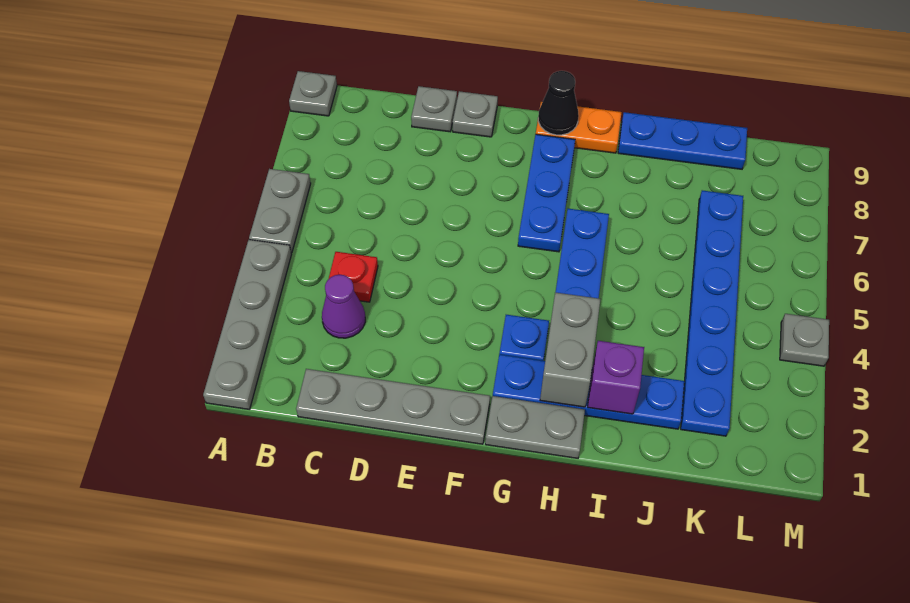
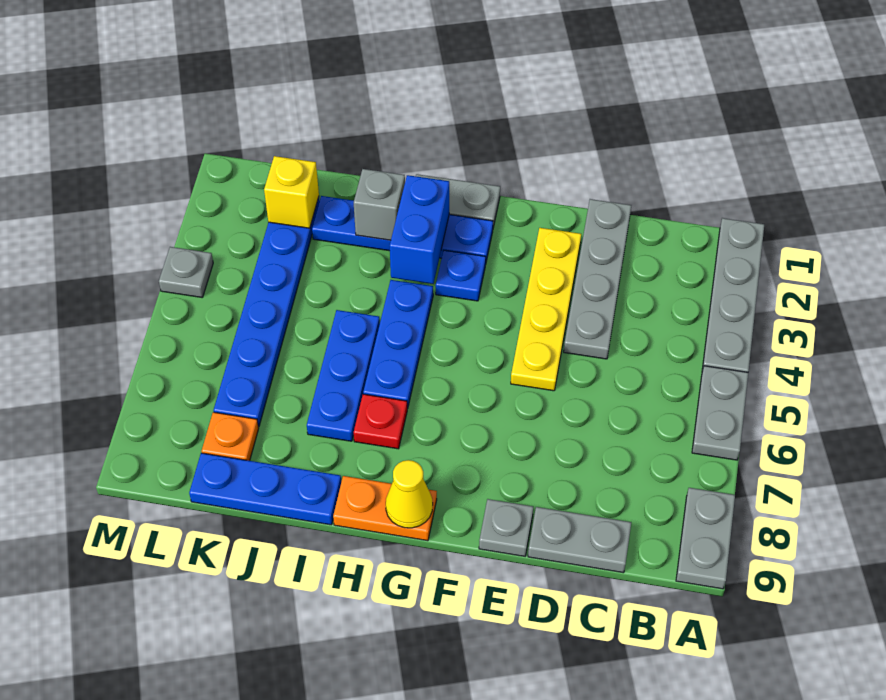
grey 1x1 plate [289,71,337,116] -> grey 1x2 plate [676,488,735,589]
grey 1x4 plate [296,369,490,444] -> grey 1x4 plate turned to [564,199,631,359]
purple 1x1 cone [322,275,365,338] -> none
red 1x1 plate [329,252,378,302] -> red 1x1 plate moved to [354,394,408,449]
grey 1x1 plate [411,86,457,132] -> grey 1x2 plate [528,507,631,573]
none -> yellow 1x4 plate [511,228,581,391]
blue 1x3 plate [518,134,575,252] -> blue 1x3 plate moved to [307,310,380,441]
black 1x1 cone [538,71,579,135] -> yellow 1x1 cone [386,460,433,528]
grey 1x2 brick [540,292,600,407] -> blue 1x2 brick [390,175,449,284]
purple 1x1 brick [588,341,644,414] -> grey 1x1 brick [354,169,405,240]
none -> yellow 1x1 brick [264,156,319,228]
none -> orange 1x1 plate [202,412,259,461]

